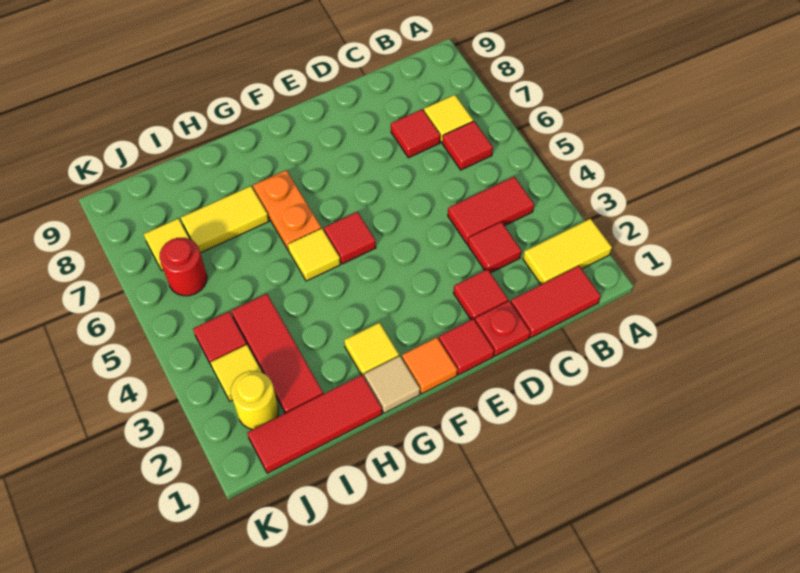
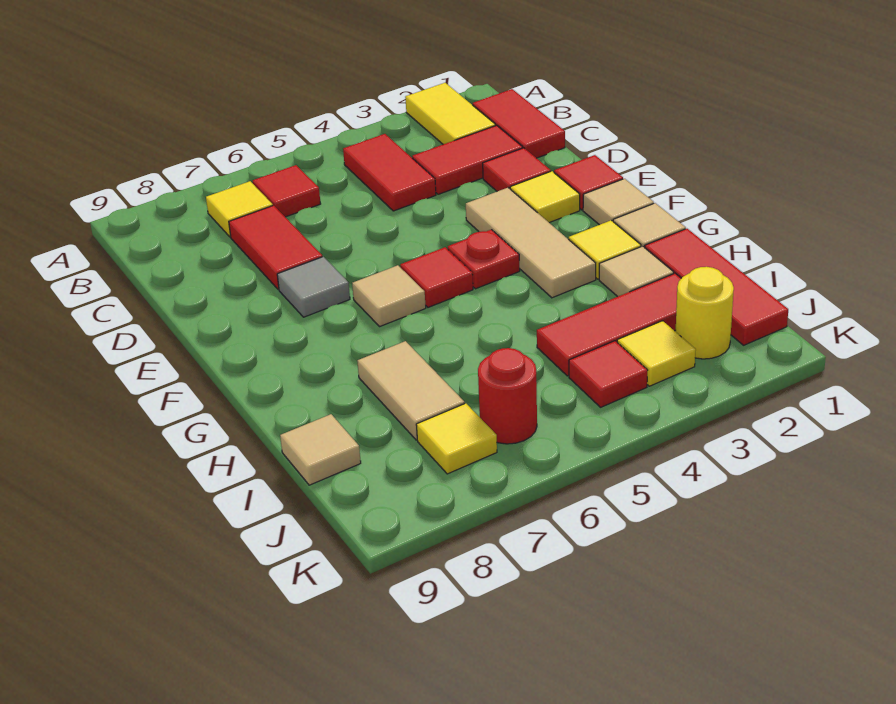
red 1x1 tile [468,222,521,273] -> red 1x2 tile [412,125,523,194]
red 1x1 tile [391,109,440,158] -> red 1x2 tile [229,205,322,289]
red 1x1 plate [475,301,530,356] -> red 1x1 plate moved to [448,230,520,289]
none -> tan 1x3 tile [466,188,596,298]
none -> grey 1x1 tile [277,257,350,317]
orange 1x1 tile [402,337,457,394] -> tan 1x1 tile [583,179,654,225]
none -> tan 1x1 tile [352,265,426,327]
yellow 1x1 tile [288,228,340,281] -> yellow 1x1 tile moved to [510,171,580,223]
orange 1x2 plate [253,170,321,250] -> none
none -> tan 1x1 tile [599,246,674,297]
yellow 1x2 tile [181,186,269,253] -> tan 1x2 tile [357,341,465,440]
none -> tan 1x1 tile [280,414,361,485]

